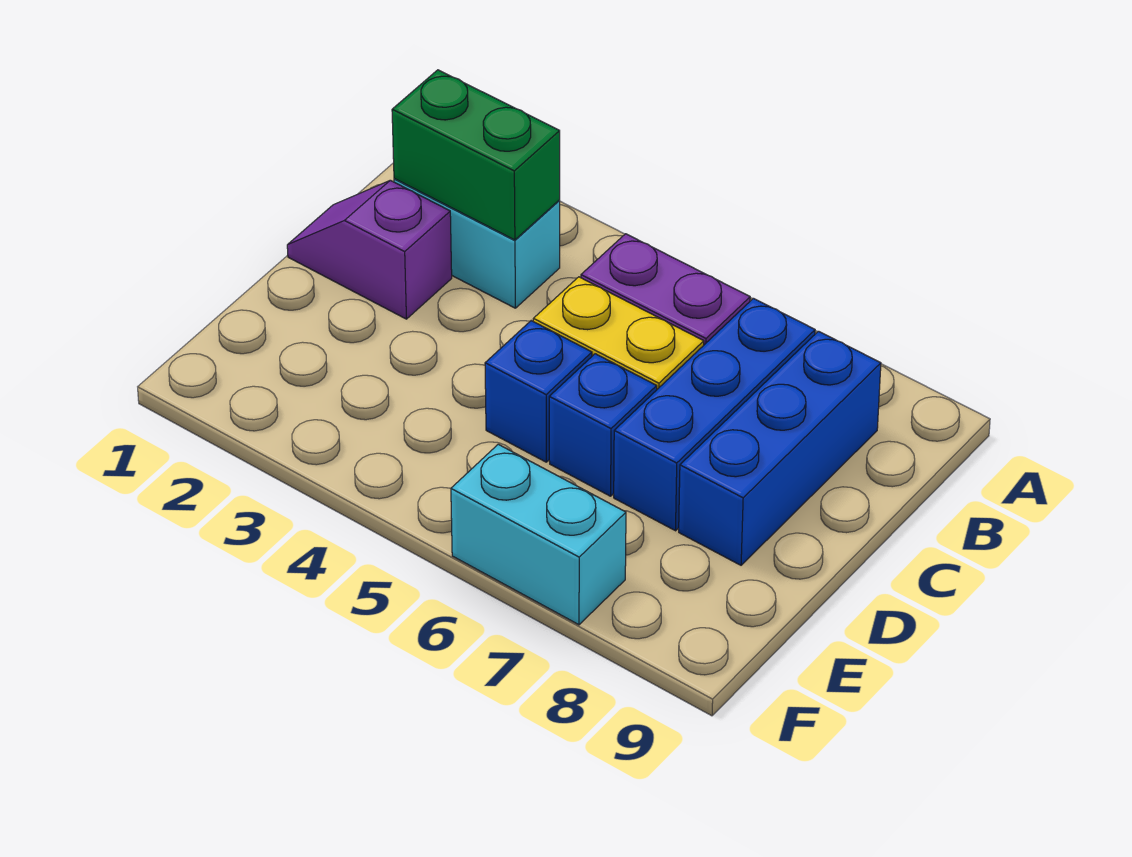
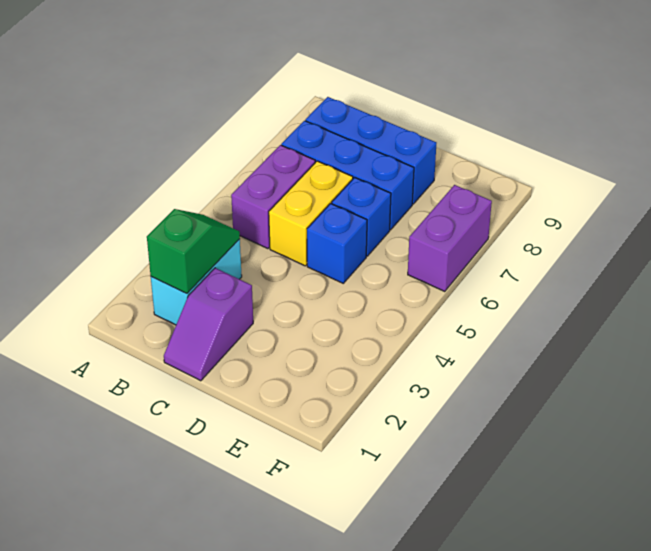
green 1x2 brick [392,70,560,240] -> green 1x2 slope [147,209,240,293]
cyan 1x2 brick [451,444,626,625] -> purple 1x2 brick [408,185,492,291]

